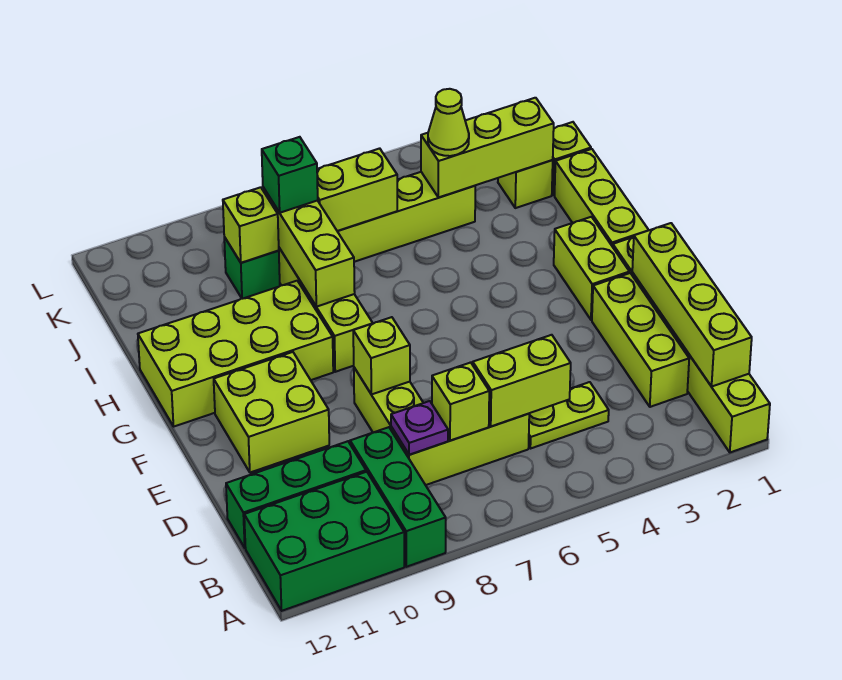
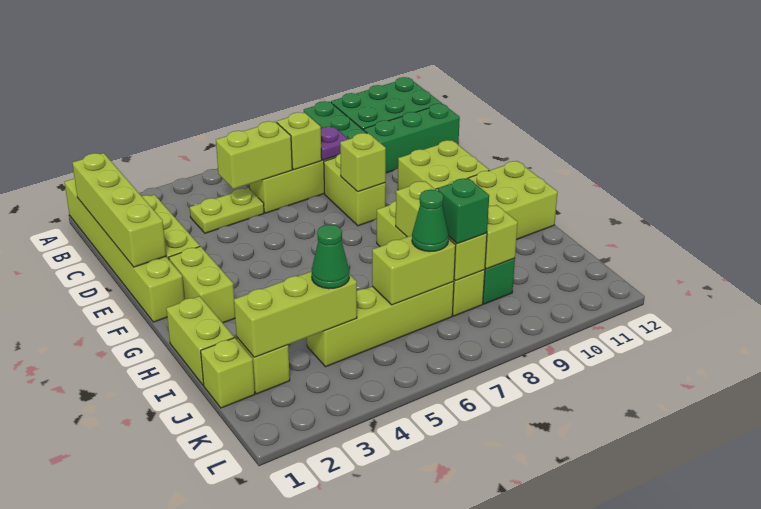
lime 1x3 brick [555,149,648,247] -> lime 1x2 brick [166,296,234,385]
lime 1x1 cone [428,89,469,156] -> green 1x1 cone [312,224,349,289]
none -> green 1x1 cone [412,190,449,252]

